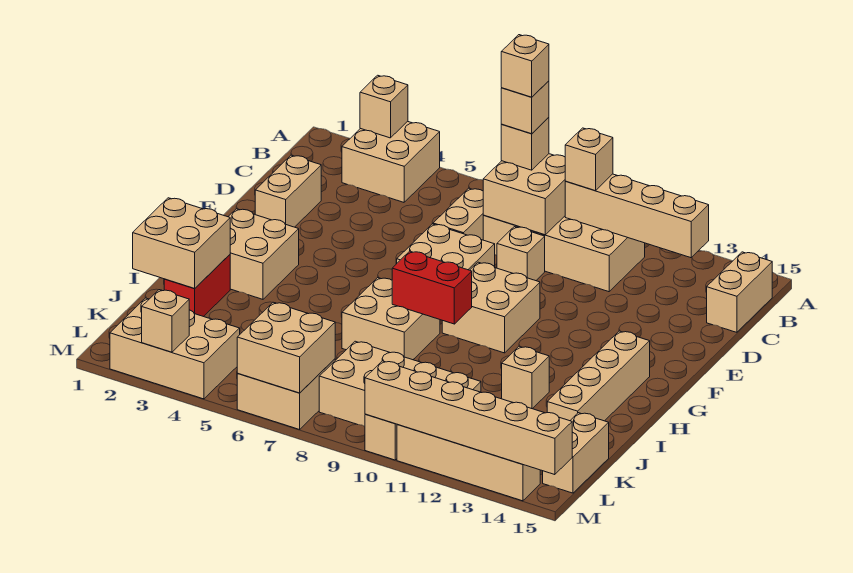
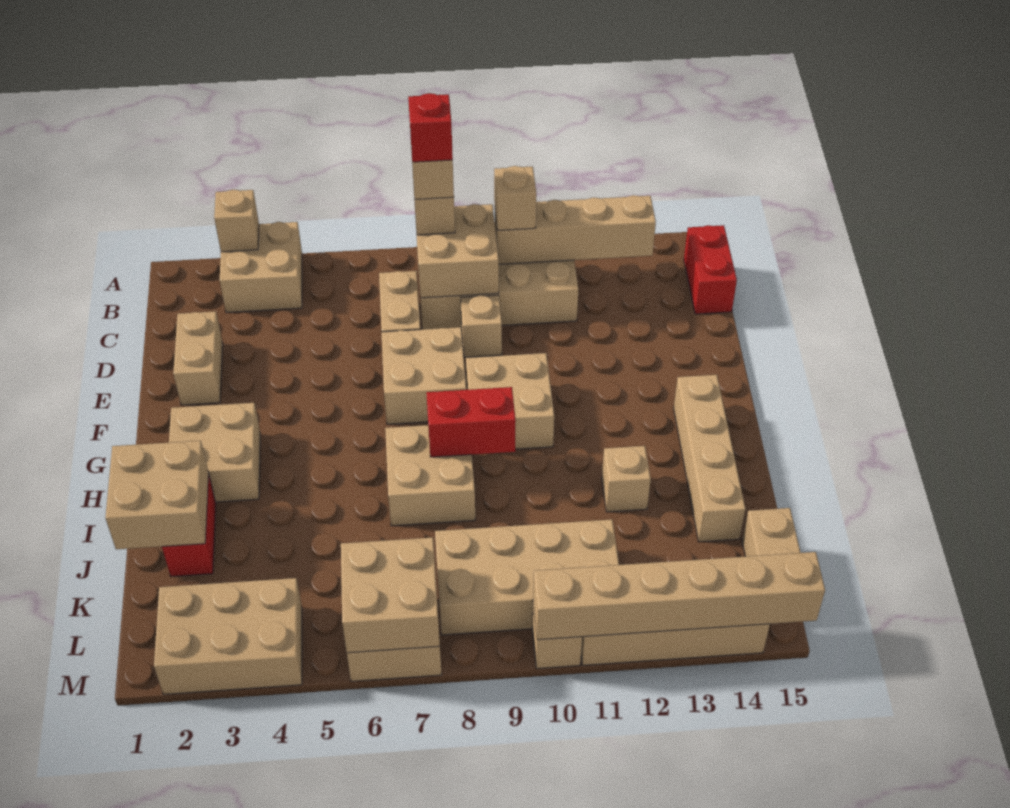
tan 1x1 brick [501,35,549,97] -> red 1x1 brick [408,93,453,162]
tan 1x2 brick [707,252,772,332] -> red 1x2 brick [684,225,737,314]
tan 1x1 brick [142,290,189,352] -> none

